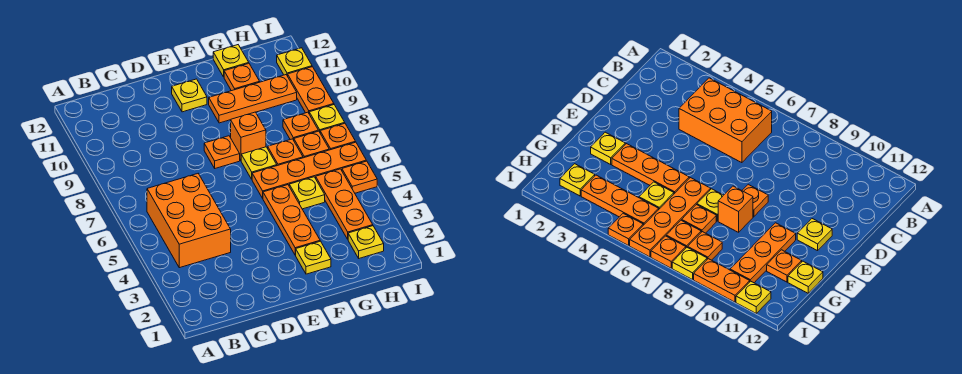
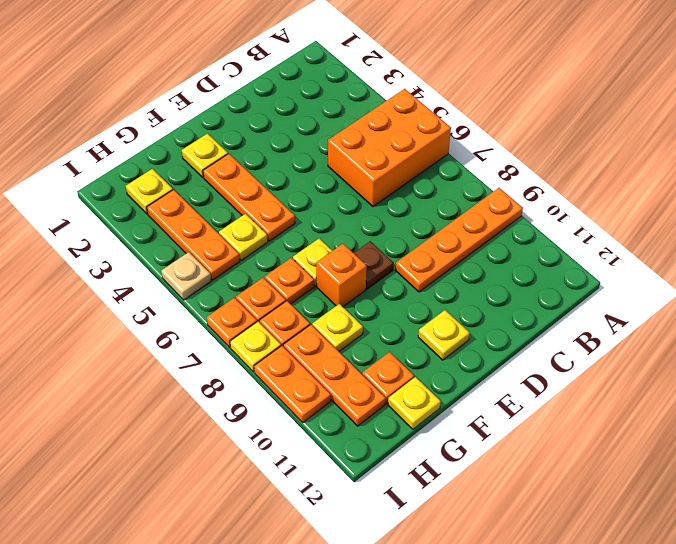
orange 2x3 brick [147,174,231,268] -> orange 2x3 brick turned to [328,89,451,207]
orange 1x1 plate [204,136,240,168] -> brown 1x1 plate [354,241,393,289]
orange 1x4 plate [252,142,366,198] -> orange 1x4 plate moved to [396,188,523,292]
orange 1x3 plate [209,75,297,123] -> orange 1x3 plate turned to [284,325,386,426]
orange 1x1 plate [342,161,377,193] -> tan 1x1 plate [161,252,211,300]
yellow 1x1 plate [277,48,312,76] -> yellow 1x1 plate moved to [312,304,363,351]

